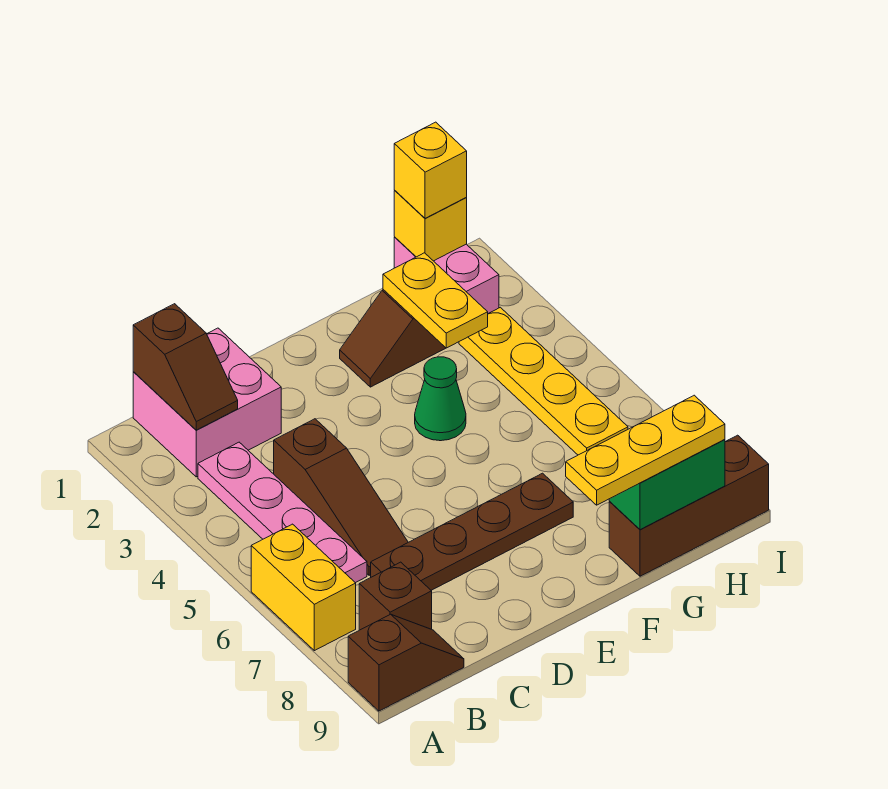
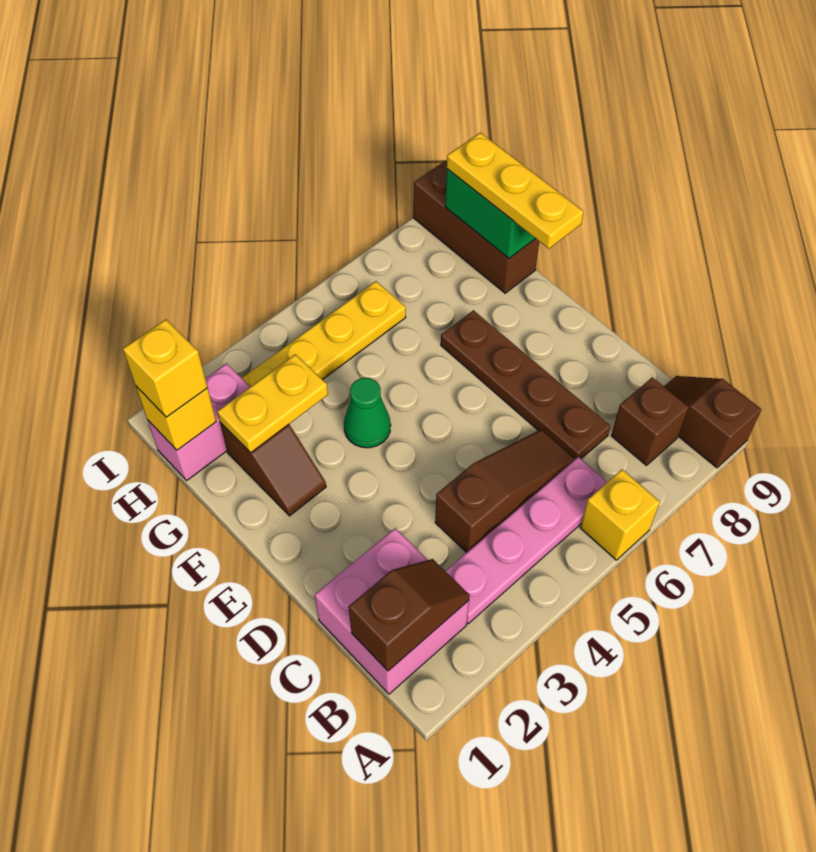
yellow 1x2 brick [251,524,356,651] -> yellow 1x1 brick [580,469,660,560]

